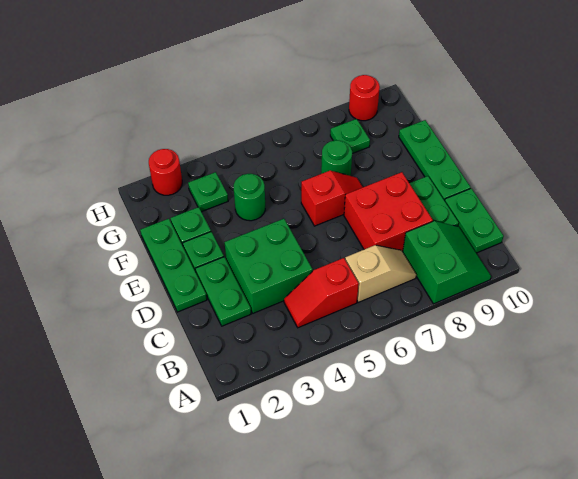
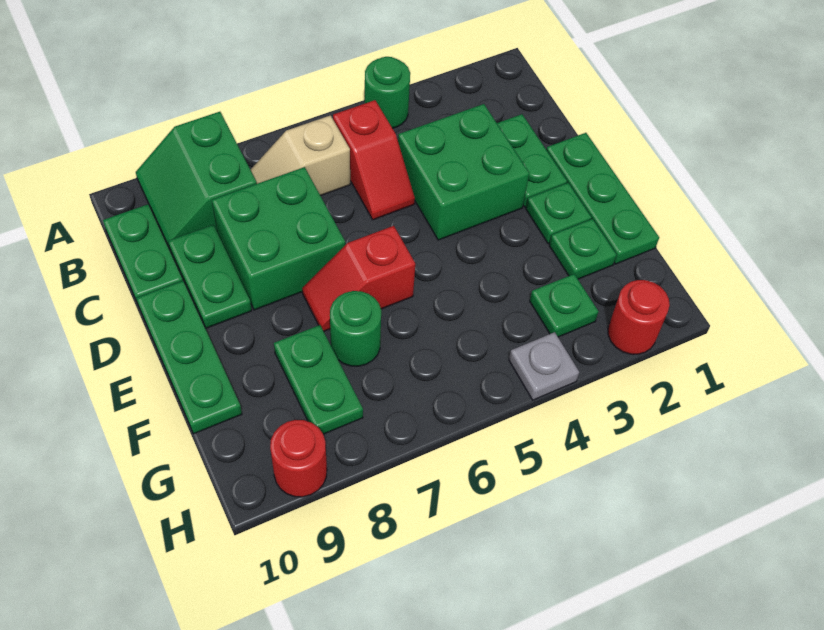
red 1x2 slope [284,258,359,328] -> red 1x2 slope turned to [333,100,415,220]
red 2x2 brick [344,172,433,252] -> green 2x2 brick [212,167,345,310]
green 1x1 round brick [234,174,265,221] -> green 1x1 round brick moved to [365,57,410,128]
green 1x1 plate [330,119,370,154] -> green 1x2 plate [274,325,363,434]
none -> grey 1x1 plate [509,332,579,400]

